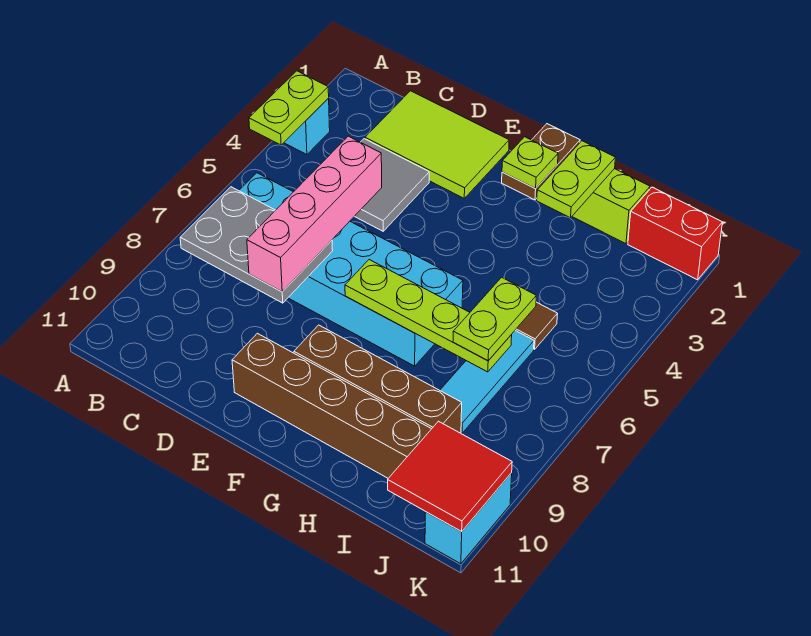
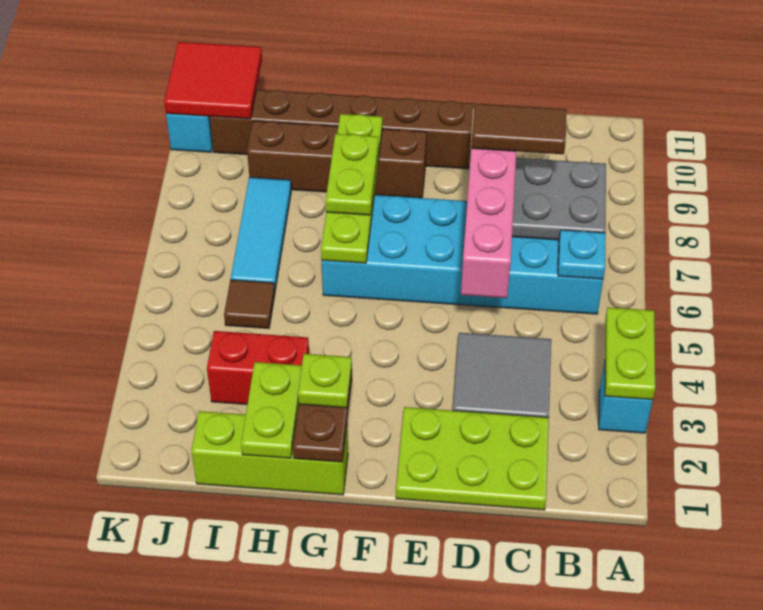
none -> cyan 1x1 plate [558,230,606,279]
lime 2x3 tile [365,91,509,198] -> lime 2x3 plate [396,407,549,510]
none -> brown 1x2 tile [471,103,567,154]
lime 1x4 plate [345,260,512,372] -> lime 1x4 plate turned to [321,114,382,263]
lime 1x2 plate [453,277,536,361] -> lime 1x2 plate moved to [326,134,379,215]
red 1x2 brick [628,187,722,280] -> red 1x2 brick moved to [207,331,309,404]

